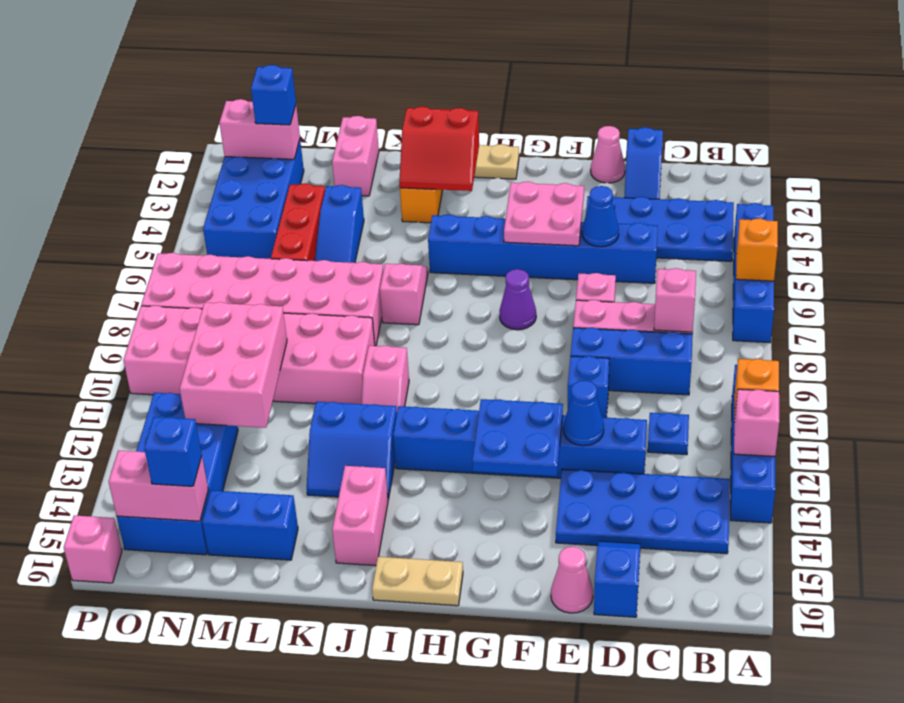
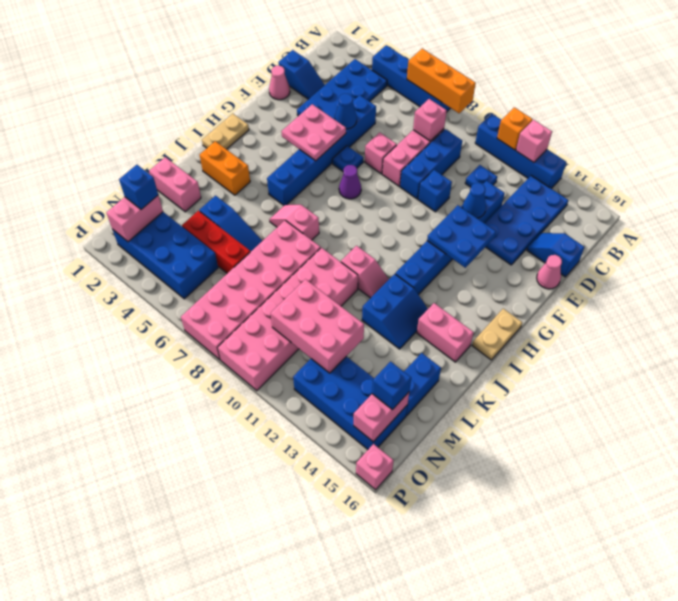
orange 1x1 brick [736,218,778,281] -> orange 1x3 brick [407,49,476,113]
none -> blue 1x1 plate [332,146,363,171]
red 2x2 slope [399,106,479,191] -> none

